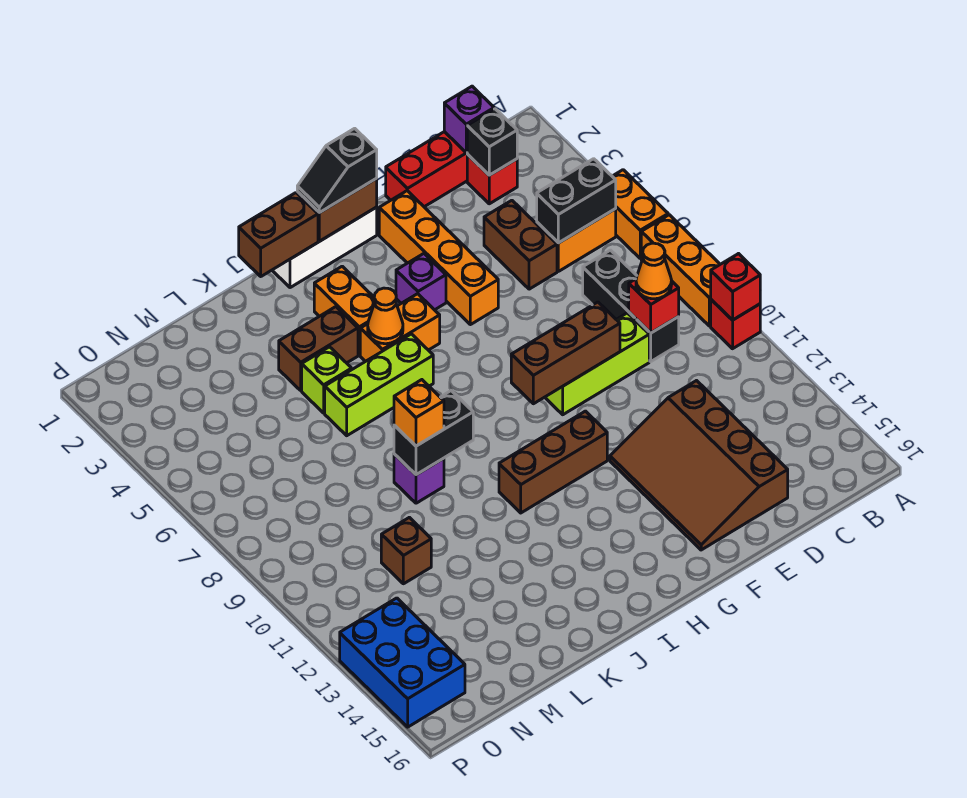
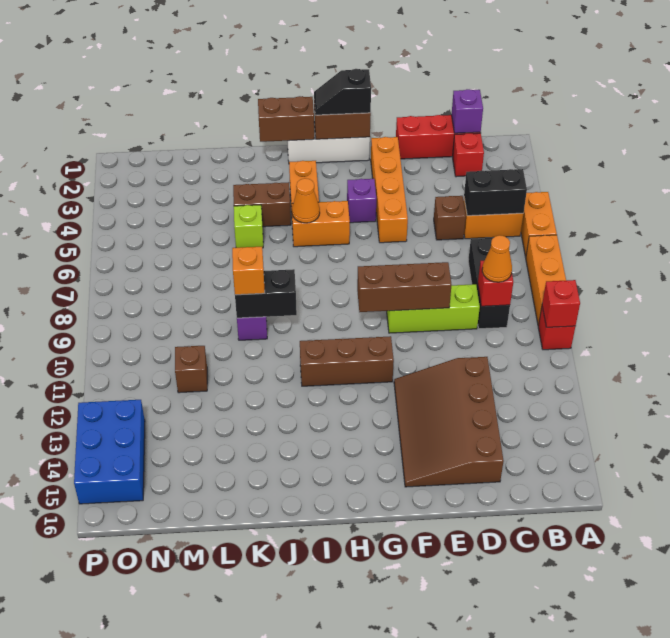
black 1x1 brick [467,109,517,175] -> none
brown 1x2 brick [484,200,557,289] -> brown 1x1 brick [434,196,466,240]
lime 1x3 brick [325,334,433,436] -> none

